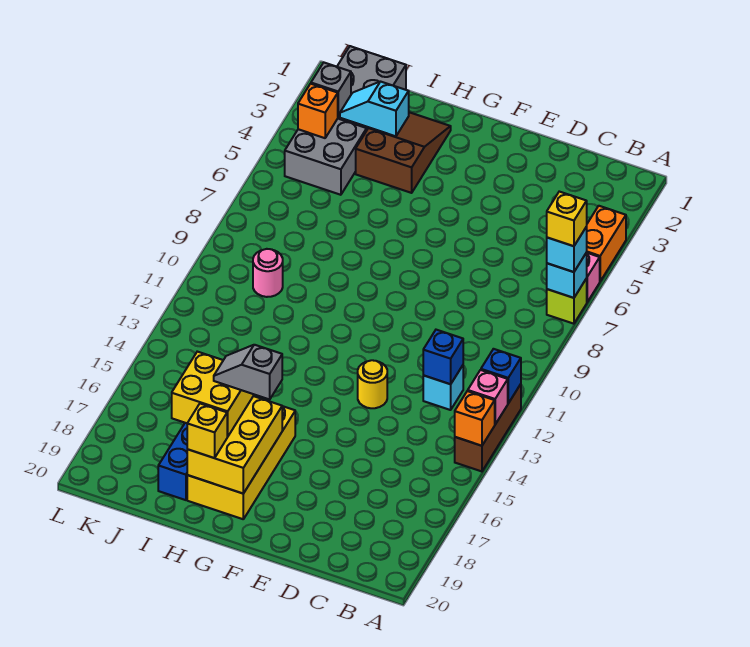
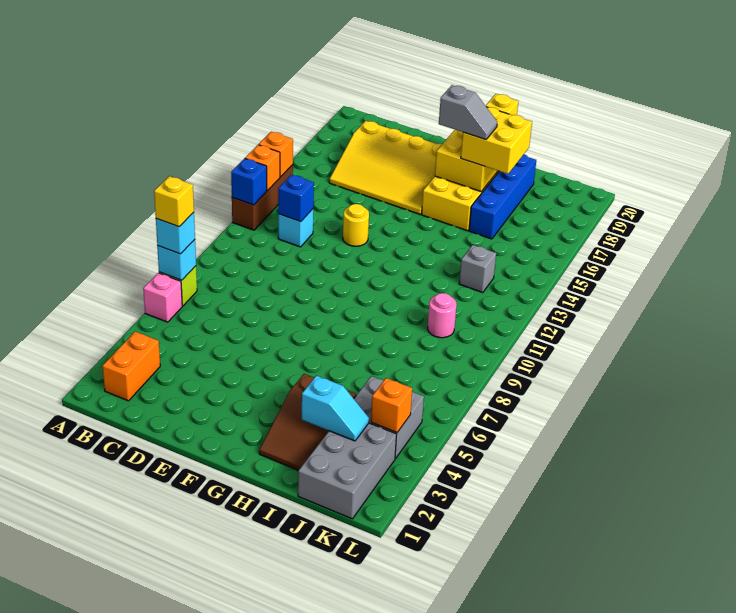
orange 1x2 brick [586,206,626,281] -> orange 1x2 brick moved to [103,332,160,401]
pink 1x1 brick [468,370,508,424] -> orange 1x1 brick [245,145,280,191]
none -> yellow 3x4 slope [329,121,442,214]
grey 1x1 brick [311,62,351,117] -> grey 1x1 brick moved to [459,245,496,293]

